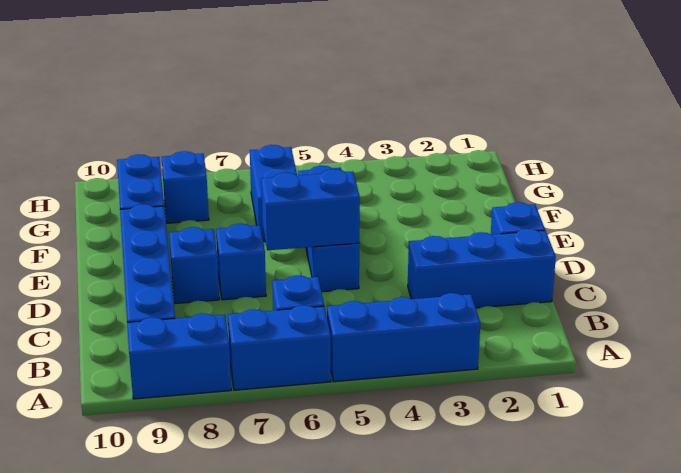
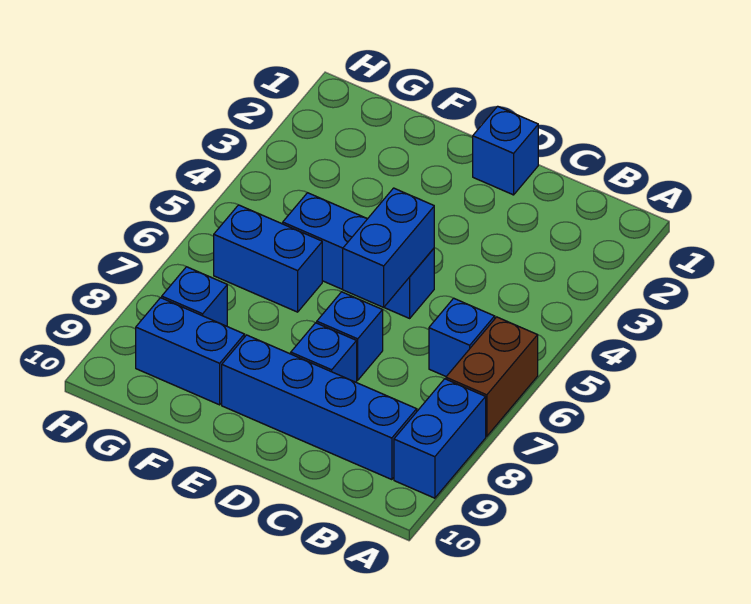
blue 1x3 brick [327,293,480,382] -> none
blue 1x2 brick [228,305,331,390] -> brown 1x2 brick [446,317,538,436]
blue 1x3 brick [408,229,556,308] -> none

